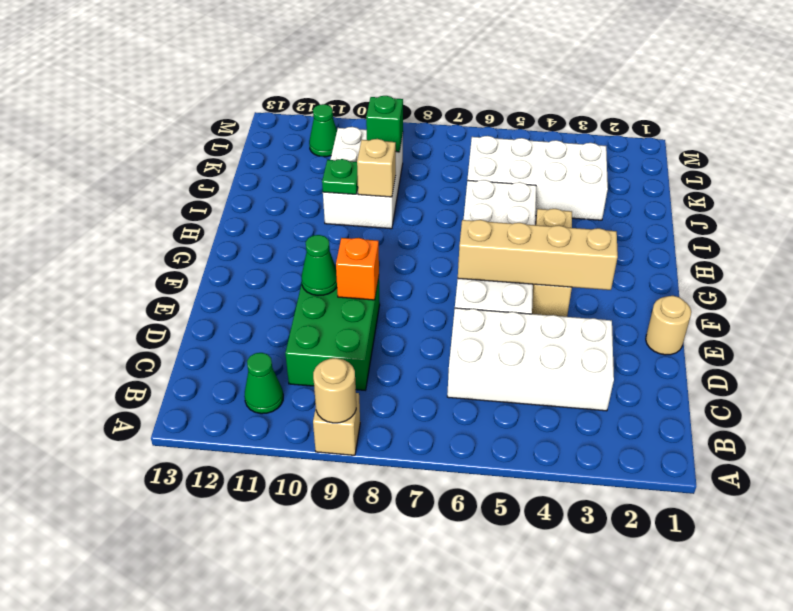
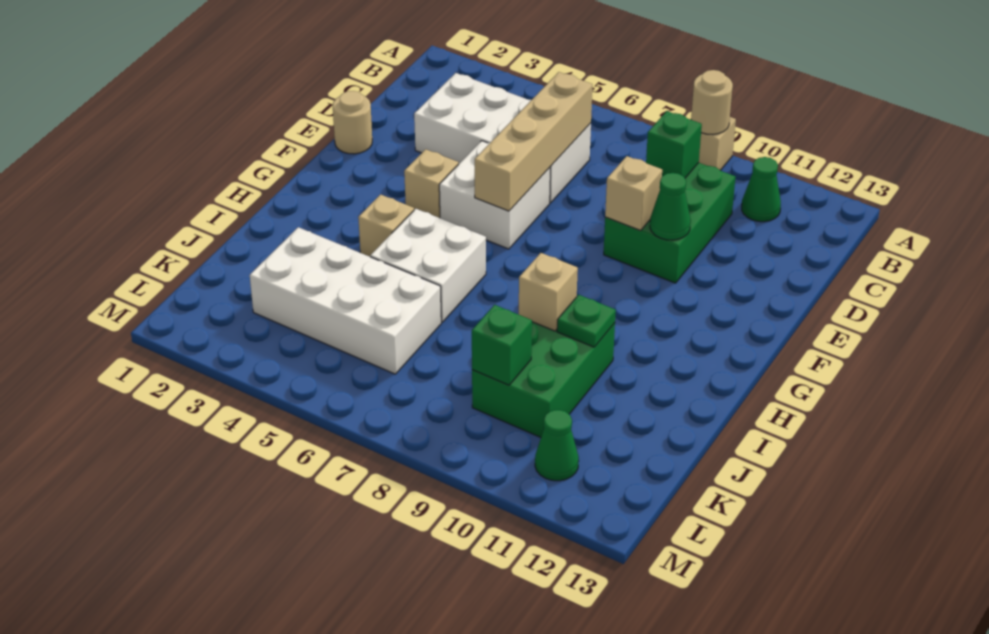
none -> green 1x1 brick [646,111,702,178]
orange 1x1 brick [336,238,379,300] -> tan 1x1 brick [605,156,662,230]
tan 1x4 brick [458,220,618,290] -> tan 1x4 brick turned to [475,72,592,211]
white 2x3 brick [323,127,403,229] -> green 2x3 brick [472,322,615,437]

